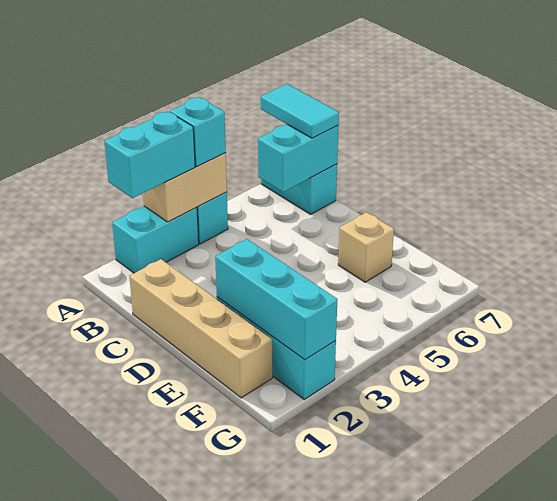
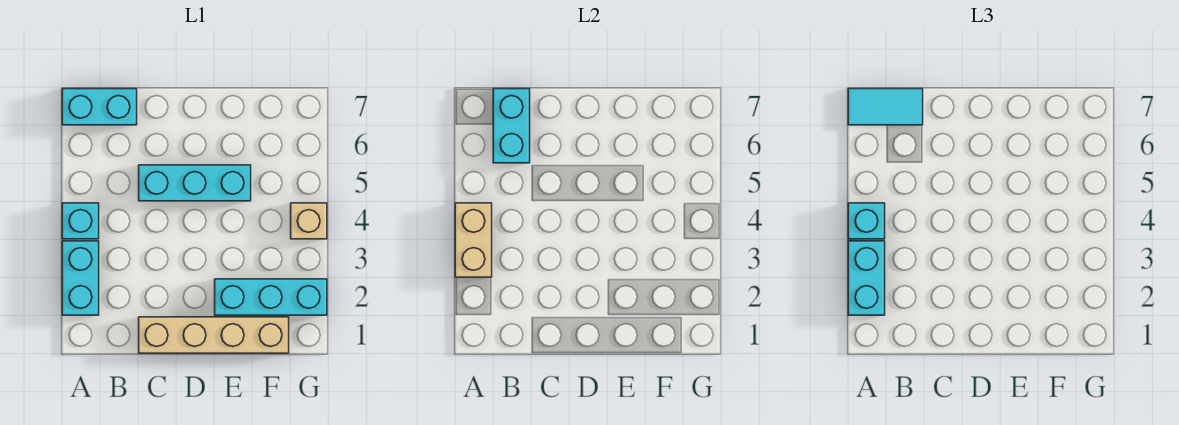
cyan 1x3 brick [215,239,337,360] -> cyan 1x3 brick moved to [139,165,251,201]
tan 1x1 brick [338,212,394,282] -> tan 1x1 brick moved to [291,203,327,239]

